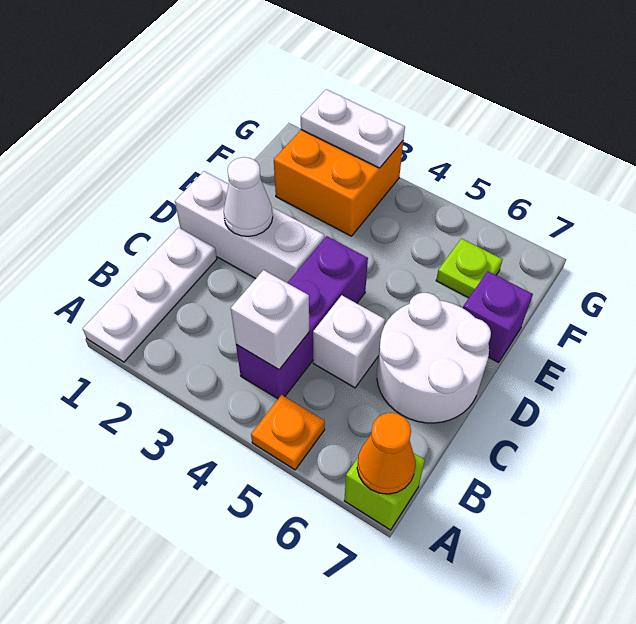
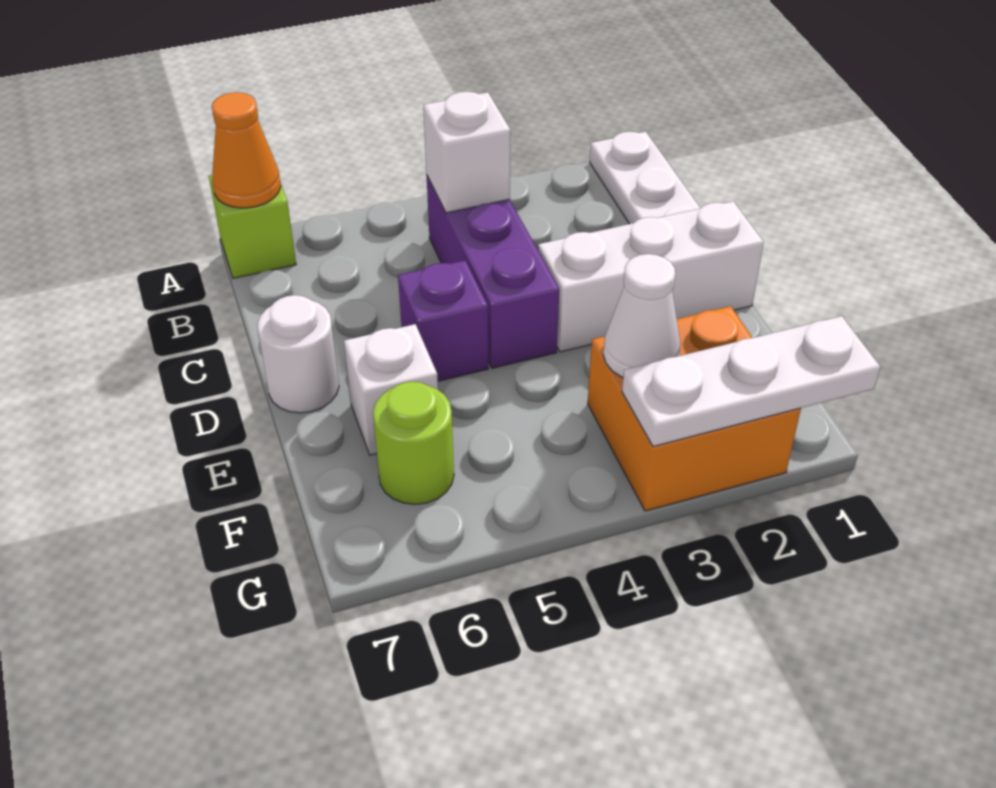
orange 1x1 plate [251,395,325,470] -> none
white 1x1 brick [313,295,385,388] -> white 1x1 brick moved to [344,324,438,455]
white 2x2 round brick [377,293,491,423] -> white 1x1 round brick [257,295,339,413]
white 1x1 cone [224,157,273,236] -> white 1x1 cone moved to [603,254,680,377]
purple 1x1 brick [463,271,533,362] -> purple 1x1 brick moved to [398,260,488,381]
lime 1x1 plate [436,239,503,298] -> lime 1x1 round brick [373,382,454,504]
white 1x2 plate [301,89,405,168] -> white 1x3 plate [622,316,880,447]

